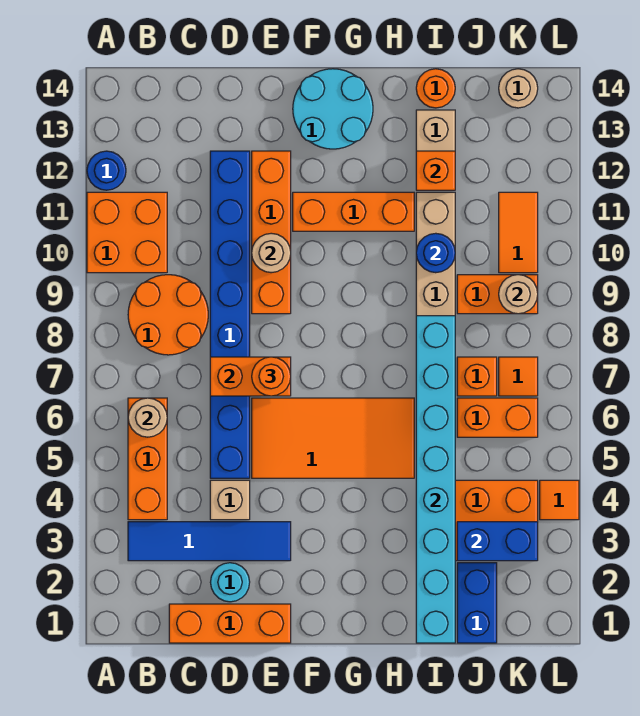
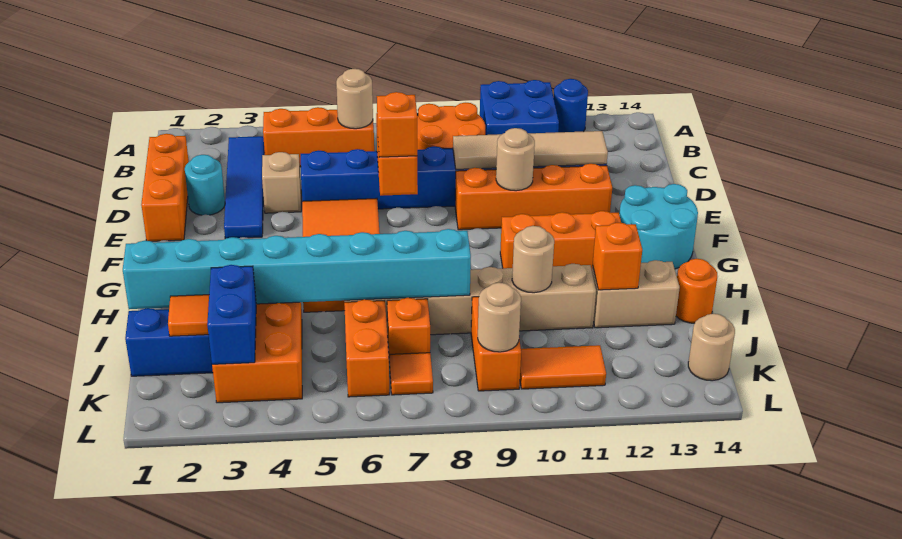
orange 2x2 brick [87,192,167,273] -> blue 2x2 brick [480,80,559,135]
none -> tan 1x4 tile [453,131,608,169]
orange 1x1 round brick [252,357,291,396] -> orange 1x1 brick [377,92,417,157]
orange 1x3 brick [293,192,414,231] -> orange 1x3 brick turned to [500,211,621,269]
blue 1x1 round brick [416,233,455,273] -> tan 1x1 round brick [512,226,554,293]
orange 1x1 tile [540,480,579,520] -> orange 1x1 tile moved to [168,295,209,336]

